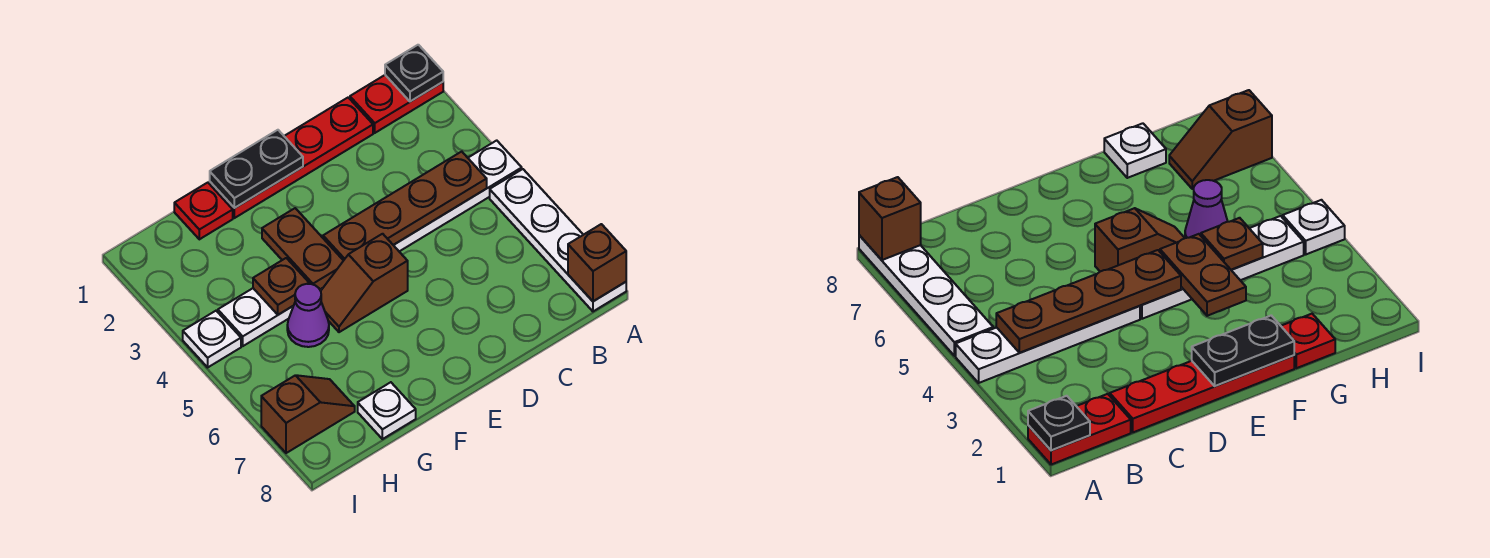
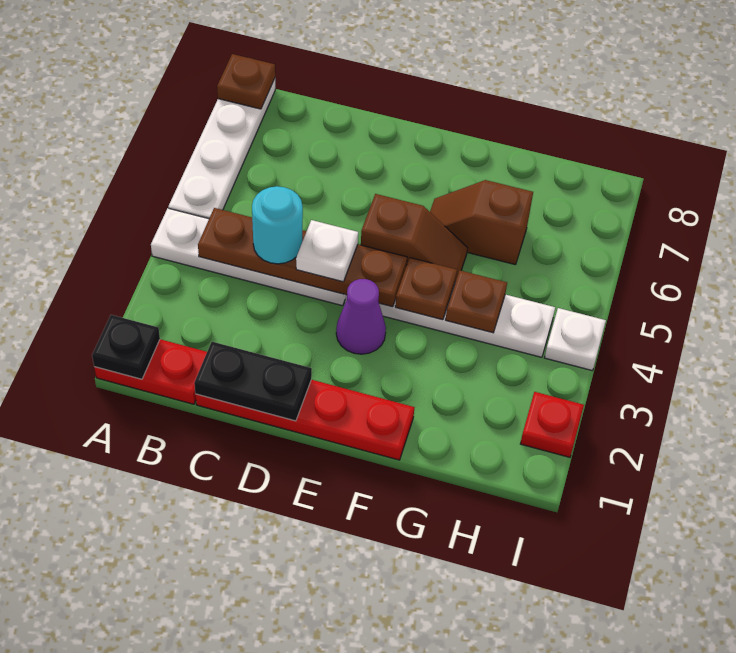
brown 1x1 brick [568,224,626,301] -> brown 1x1 plate [217,54,275,109]
none -> cyan 1x1 round brick [252,186,303,264]
black 1x2 plate [210,130,303,208] -> black 1x2 plate moved to [194,342,312,421]
brown 1x2 plate [262,208,343,289] -> brown 1x1 plate [395,258,457,320]
red 1x1 plate [174,183,233,239] -> red 1x1 plate moved to [520,392,584,457]
purple 1x1 cone [287,284,329,347] -> purple 1x1 cone moved to [336,279,386,354]
white 1x1 plate [358,382,416,439] -> white 1x1 plate moved to [296,220,358,282]
brown 1x2 slope [261,375,355,453] -> brown 1x2 slope moved to [430,180,533,265]

